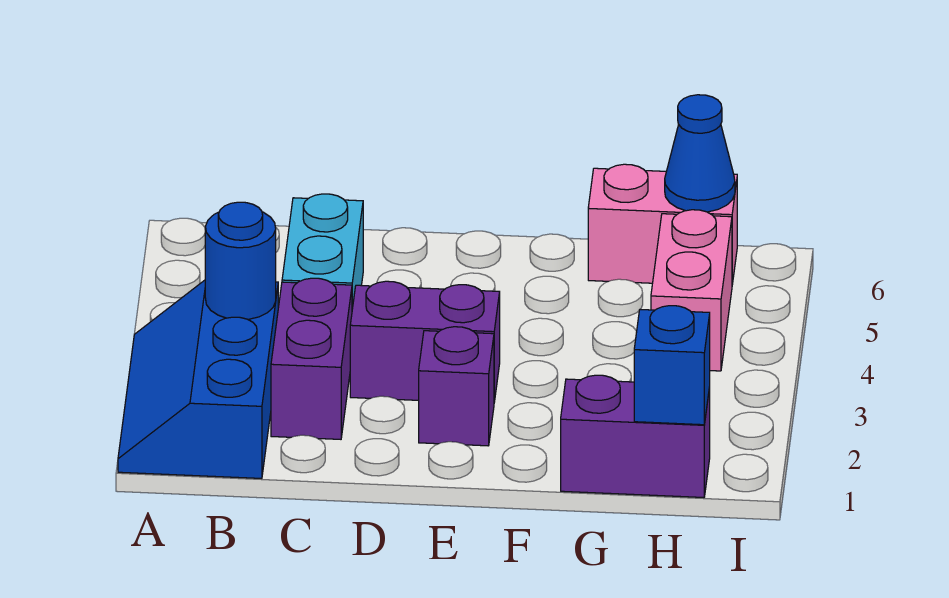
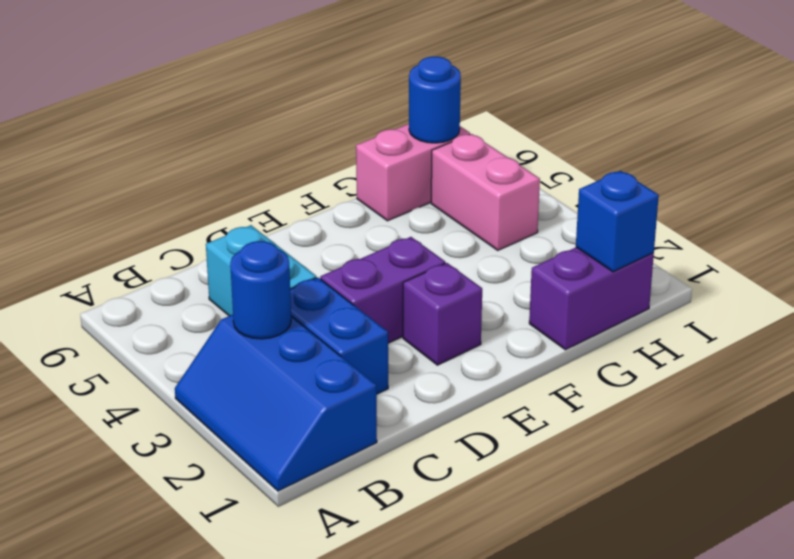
purple 1x2 brick [271,278,352,439] -> blue 1x2 brick [290,277,388,394]
blue 1x1 cone [665,95,735,212] -> blue 1x1 round brick [409,57,461,143]

